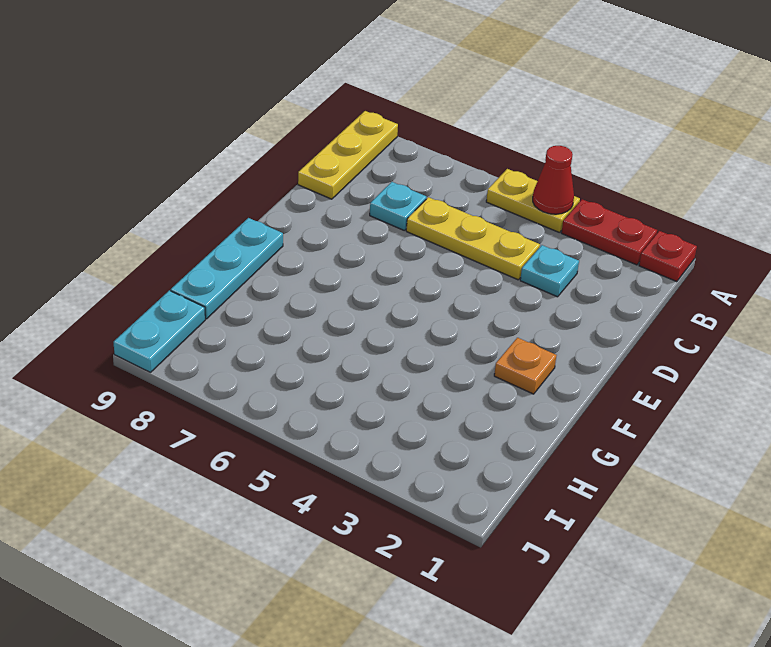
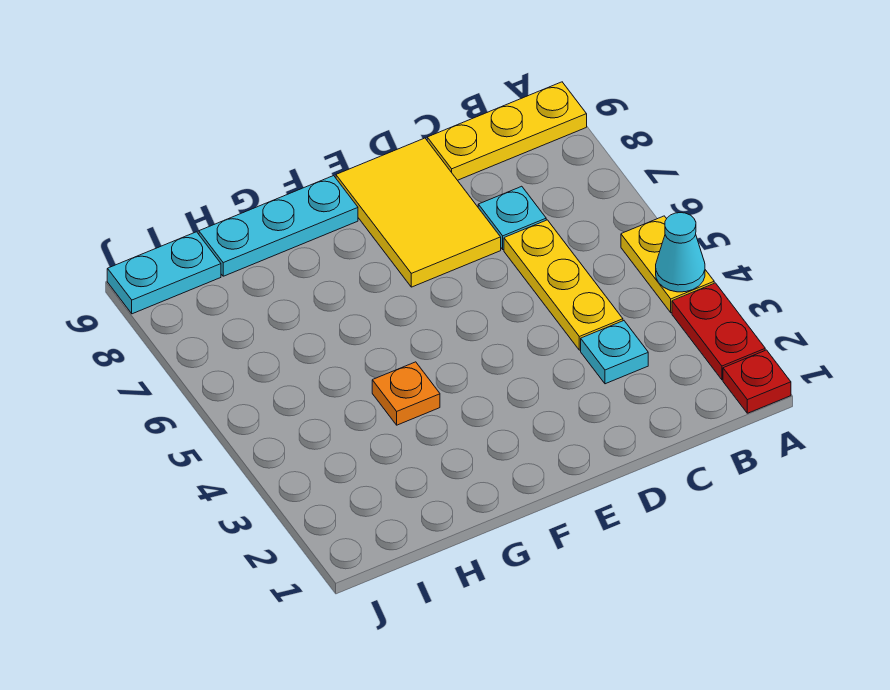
red 1x1 cone [533,146,574,214] -> cyan 1x1 cone [656,213,705,292]
none -> yellow 2x3 tile [336,138,501,287]
orange 1x1 plate [494,338,557,394] -> orange 1x1 plate moved to [372,362,440,425]

